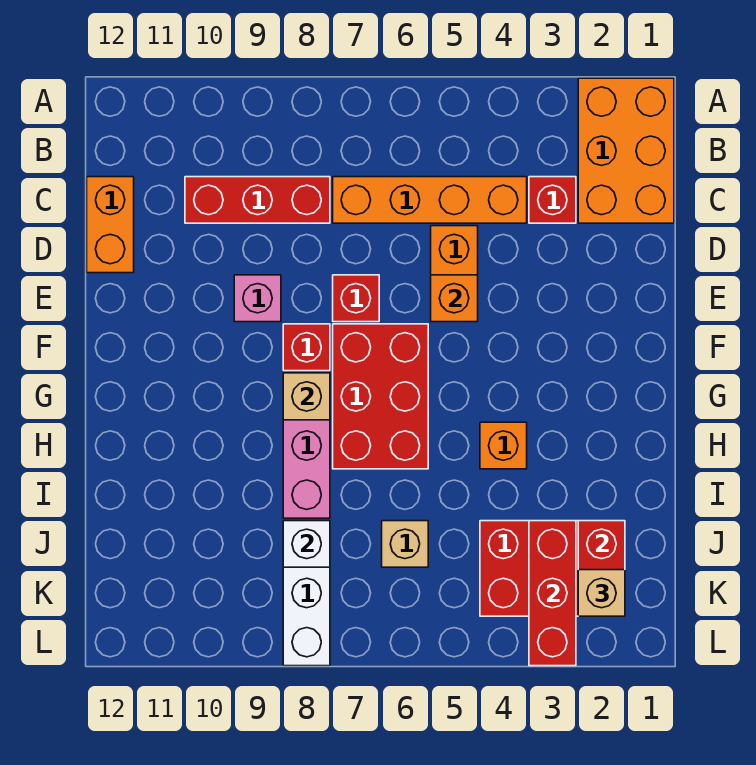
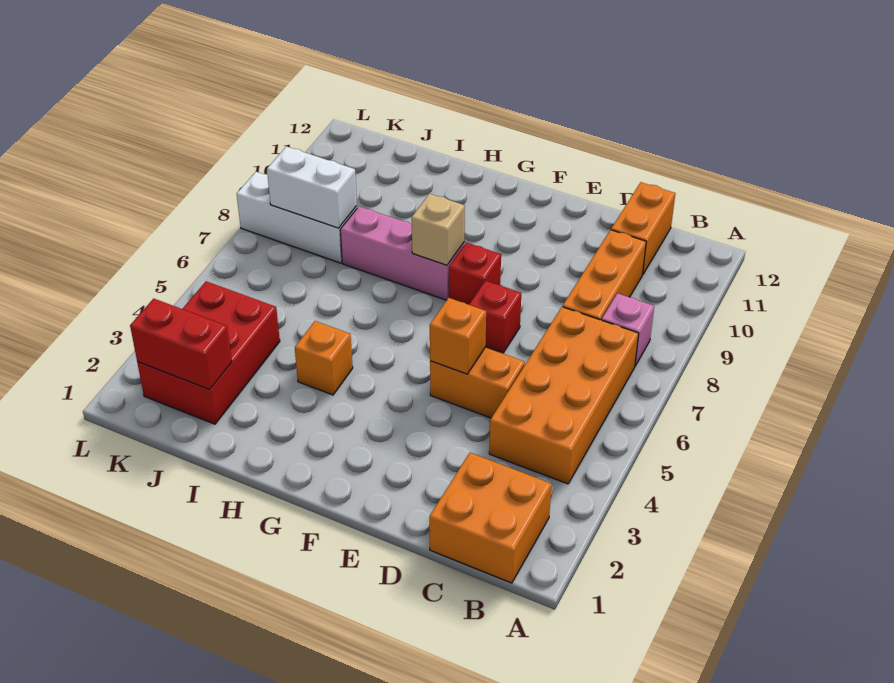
orange 2x3 brick [578,78,674,223] -> orange 2x2 brick [429,453,552,583]
red 1x1 brick [529,177,576,223] -> none
orange 1x4 brick [333,177,527,223] -> orange 2x4 brick [489,307,639,484]
red 1x3 brick [185,177,330,223] -> orange 1x3 brick [563,230,646,320]
orange 1x2 brick [87,177,134,273] -> orange 1x2 brick turned to [611,182,675,275]
pink 1x1 brick [234,275,281,322] -> pink 1x1 brick moved to [602,293,654,366]
red 2x3 brick [333,324,428,469] -> none
red 1x3 brick [529,521,576,666] -> none
tan 1x1 brick [382,521,428,567] -> none
white 1x1 brick [283,521,330,567] -> white 1x2 brick [267,147,357,228]
tan 1x1 brick [578,570,625,616] -> none

